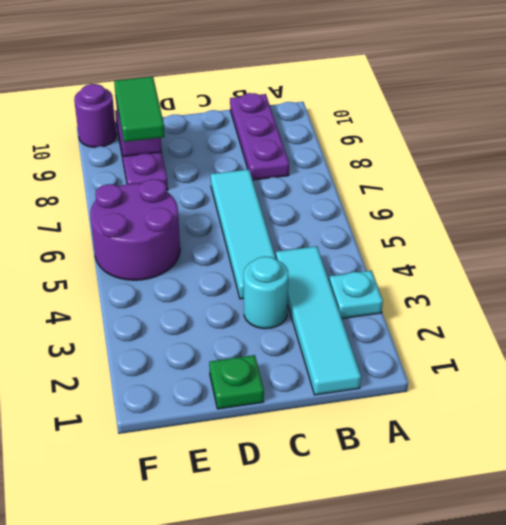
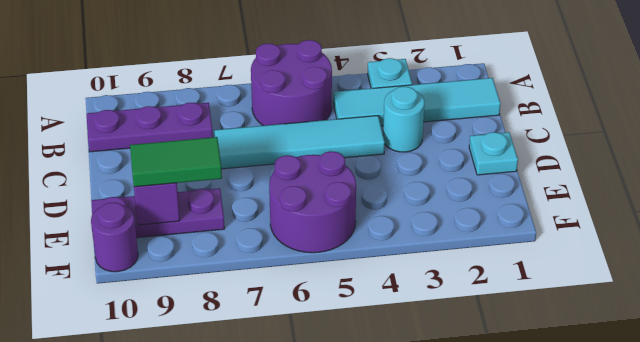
none -> purple 2x2 round brick [251,40,332,126]
green 1x1 plate [209,355,264,409] -> cyan 1x1 plate [469,132,518,175]

